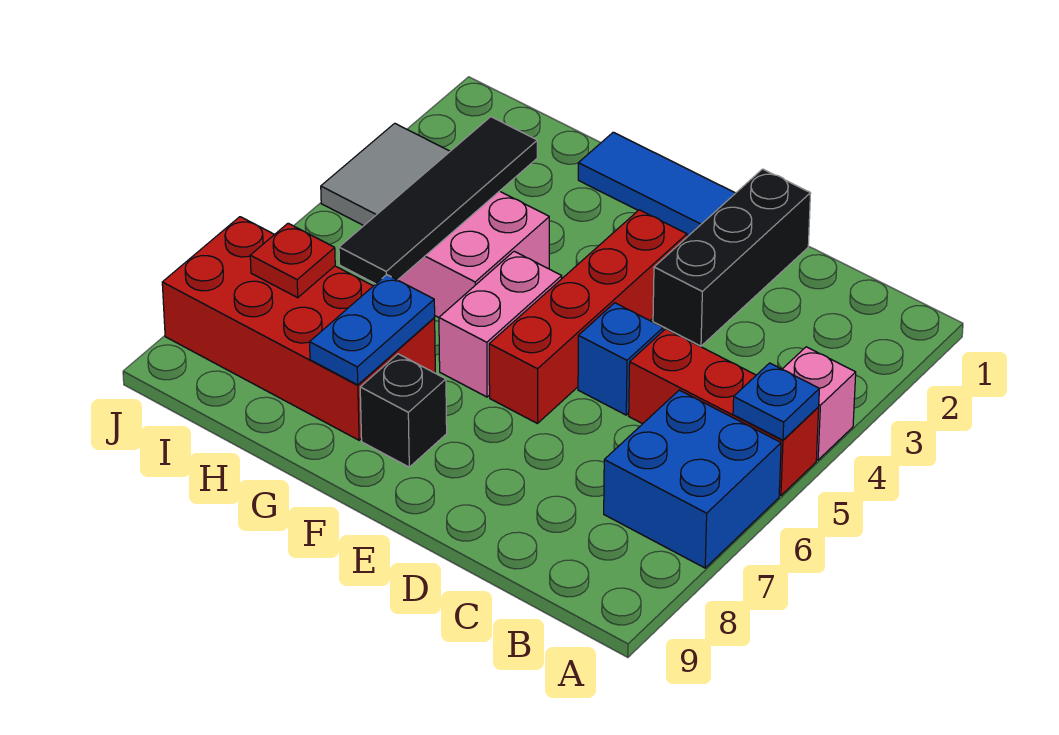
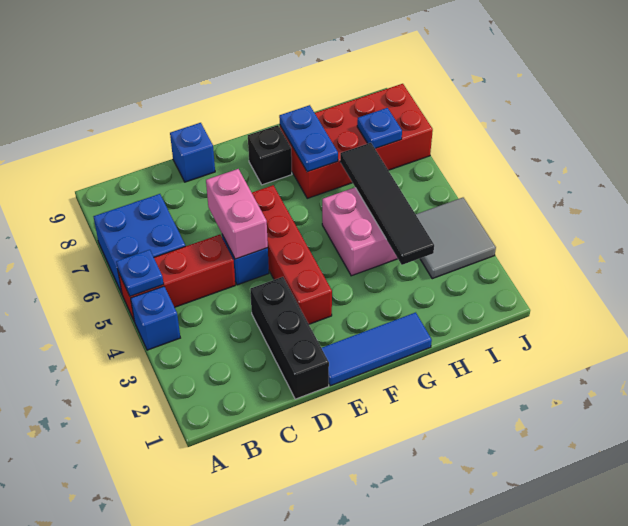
pink 1x1 brick [782,347,856,460] -> blue 1x1 brick [131,286,180,350]
none -> blue 1x1 brick [170,123,215,182]
pink 1x2 brick [439,251,562,397] -> pink 1x2 brick moved to [206,169,268,259]
red 1x1 plate [250,223,335,298] -> blue 1x1 plate [357,108,402,149]

